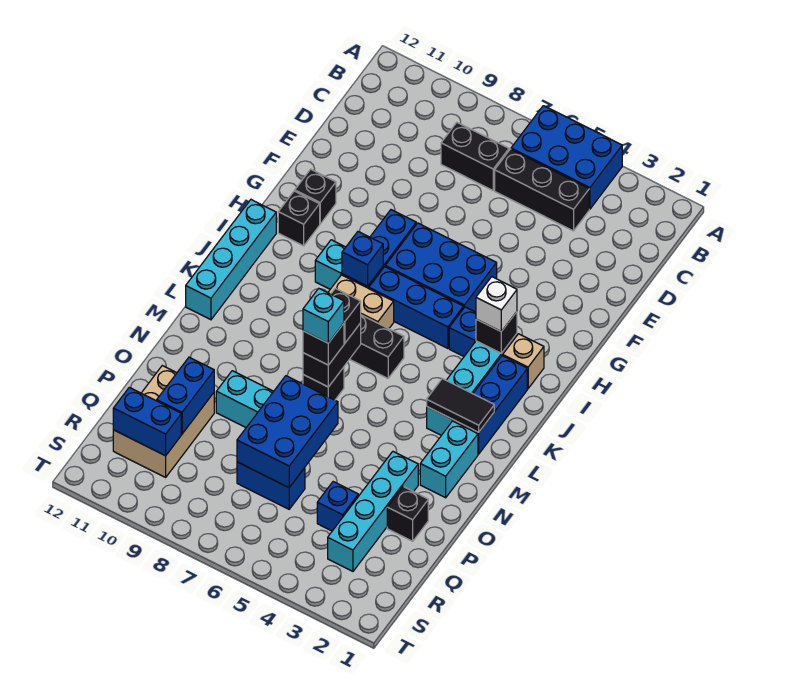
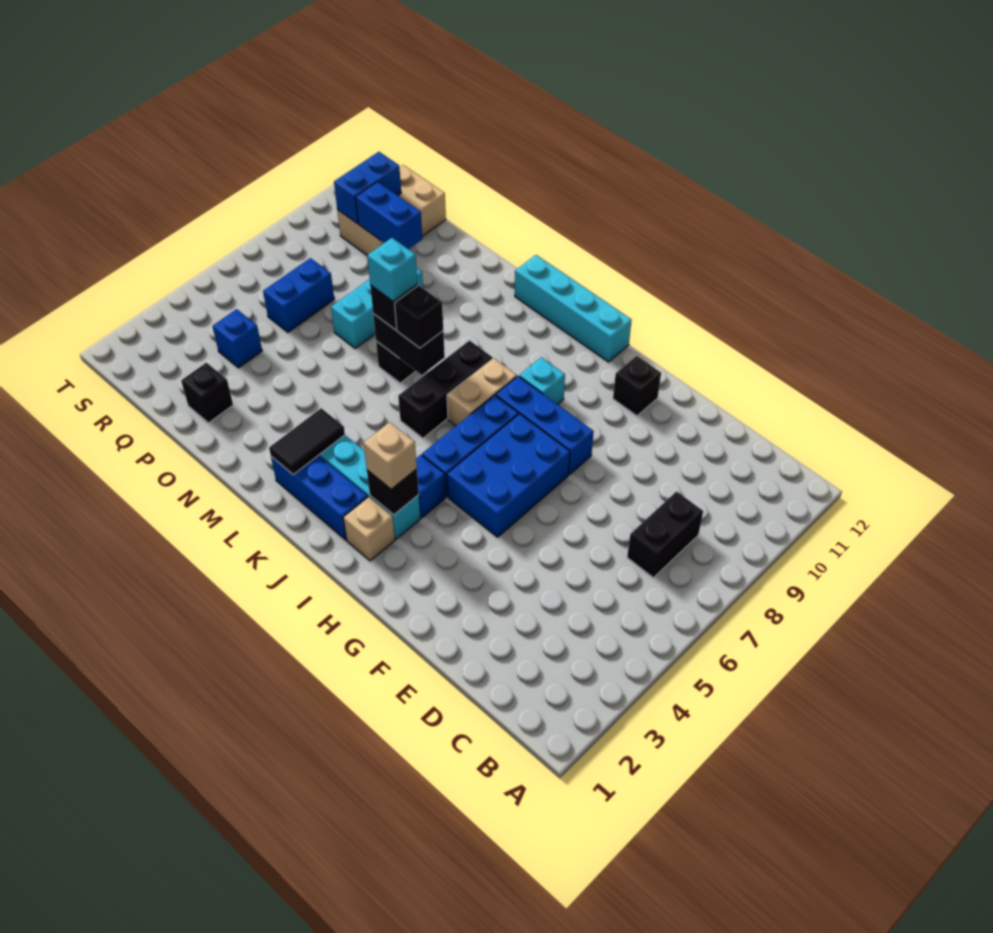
blue 2x3 brick [511,106,622,209] -> none
black 1x3 brick [495,149,589,231] -> none
black 1x1 brick [278,191,320,246] -> none
white 1x1 brick [476,277,517,332] -> tan 1x1 brick [363,422,417,489]
blue 1x1 brick [342,232,383,286] -> none
cyan 1x2 brick [420,421,478,498] -> none
cyan 1x4 brick [328,452,418,571] -> none
blue 2x3 brick [237,376,338,488] -> none
tan 2x3 brick [113,366,214,477] -> tan 2x3 brick turned to [337,165,446,255]

